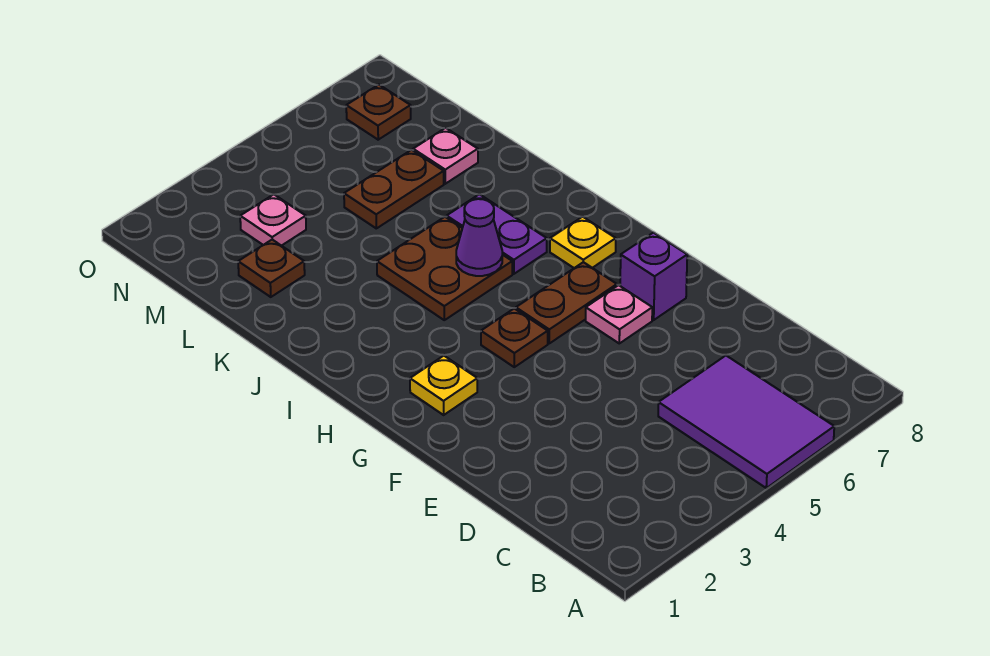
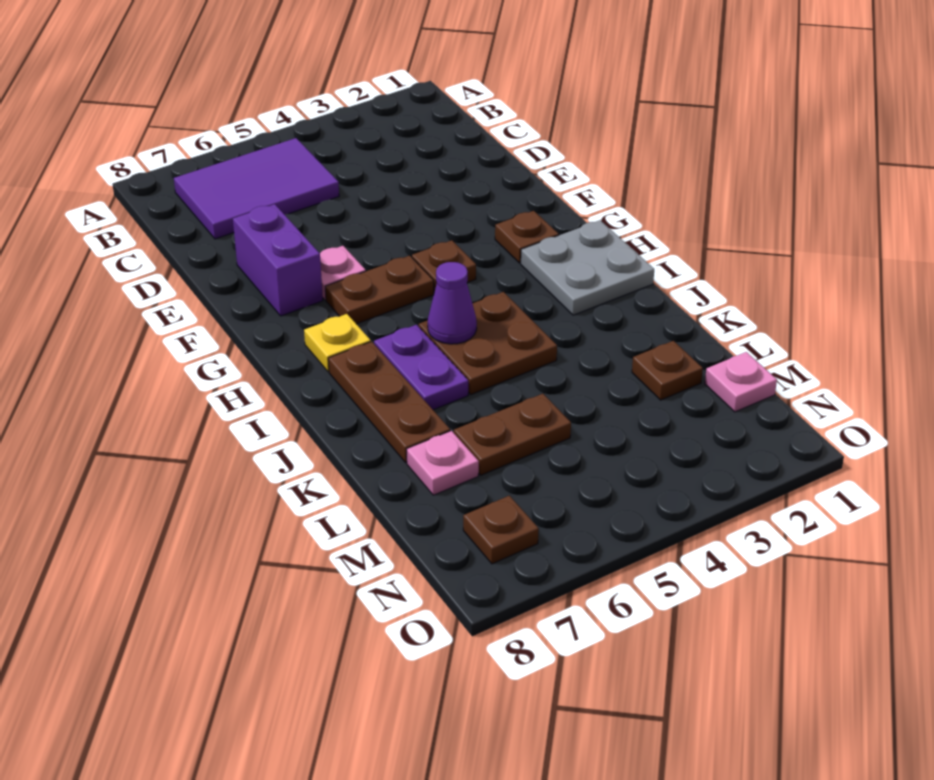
purple 2x3 tile [658,356,834,488] -> purple 2x3 tile turned to [174,138,339,239]
purple 1x1 brick [620,233,687,320] -> purple 1x2 brick [233,204,323,316]
yellow 1x1 plate [410,356,477,415] -> brown 1x1 plate [495,211,559,263]
none -> grey 2x2 plate [521,220,654,315]
none -> brown 1x3 plate [328,342,450,463]
pink 1x1 plate [240,194,306,246] -> pink 1x1 plate moved to [705,352,777,412]

